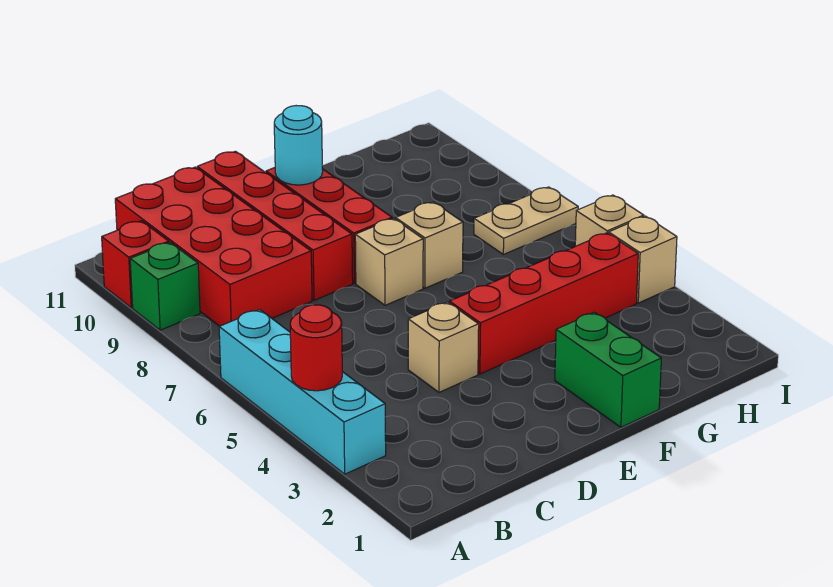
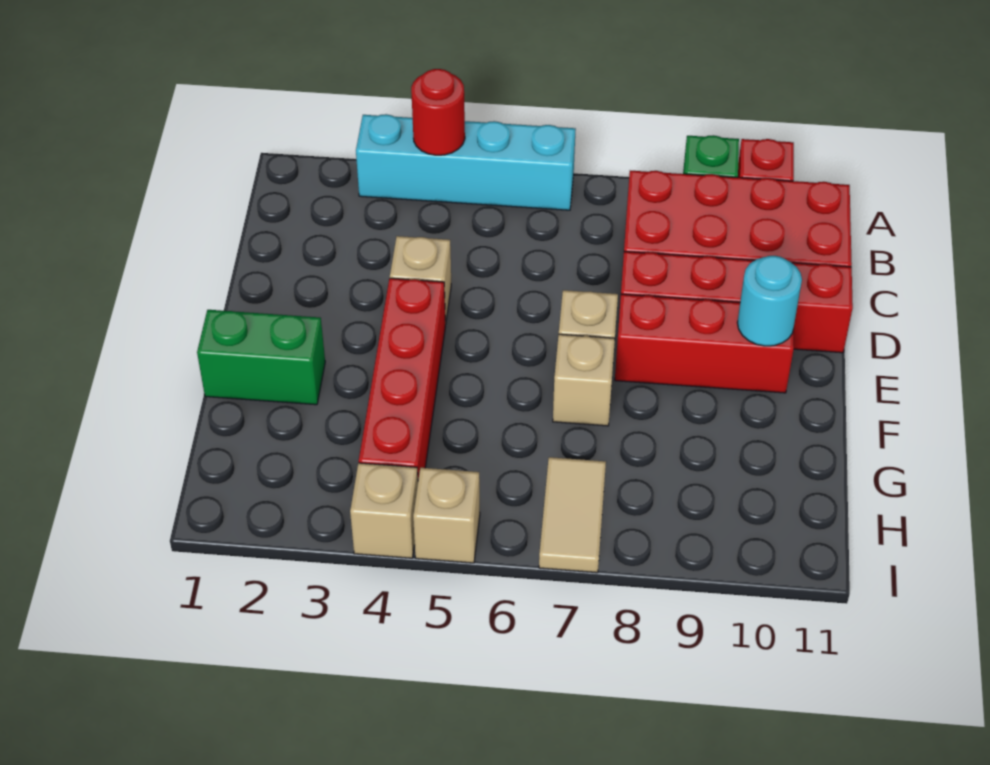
tan 1x2 plate [474,187,578,254] -> tan 1x2 tile [539,457,606,573]

